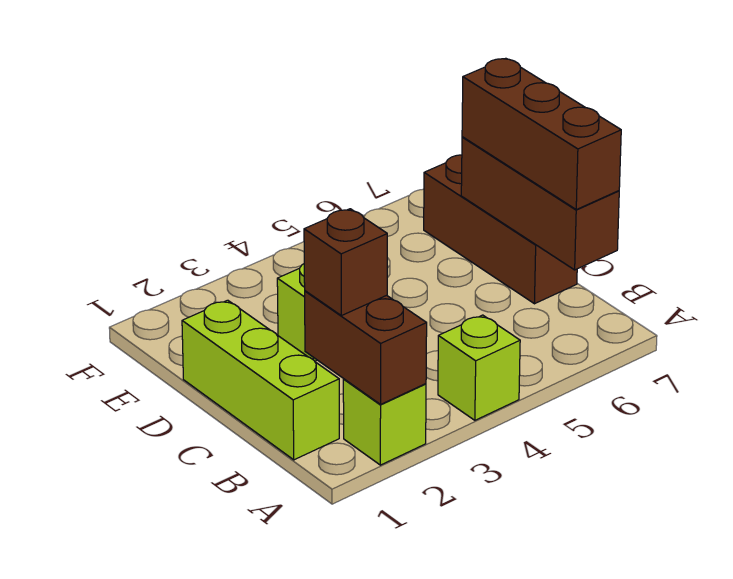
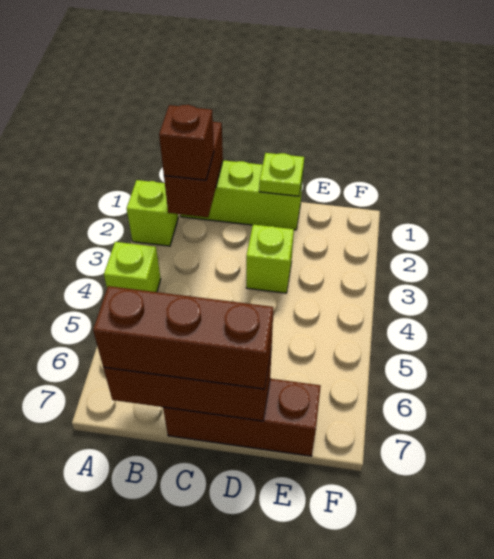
brown 1x2 brick [305,291,427,404] -> brown 1x2 brick turned to [164,122,223,217]
none -> lime 1x1 plate [259,153,304,196]

